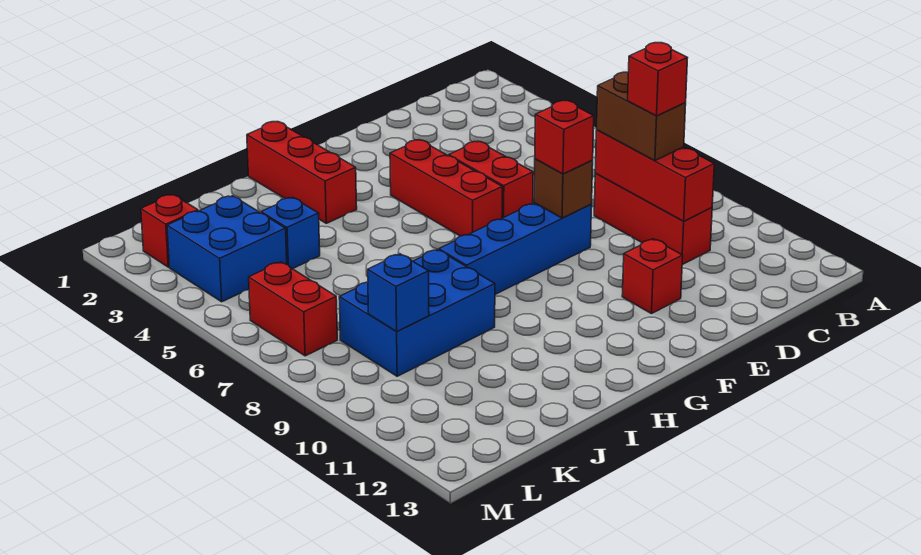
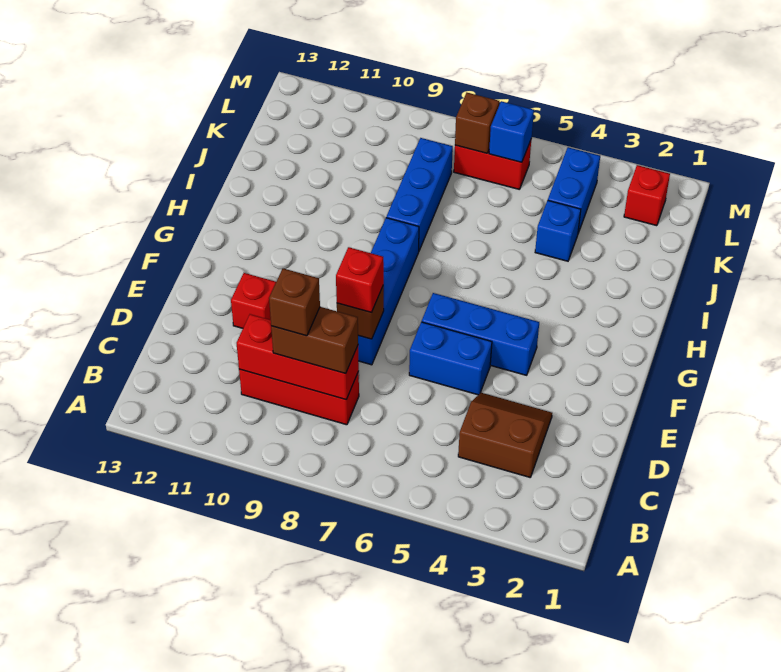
none -> brown 2x2 slope [458,393,552,477]
red 1x1 brick [628,43,687,116] -> brown 1x1 brick [269,269,320,336]
red 1x2 brick [449,142,533,218] -> blue 1x2 brick [409,322,492,395]
red 1x3 brick [390,140,502,236] -> blue 1x3 brick [422,293,539,375]
red 1x3 brick [247,122,357,223] -> none
blue 2x3 brick [339,249,495,376] -> blue 1x3 brick [386,138,453,251]
blue 2x2 brick [167,196,287,302] -> blue 1x2 brick [548,147,600,233]
blue 1x1 brick [368,254,429,331] -> blue 1x1 brick moved to [489,101,534,162]
none -> brown 1x1 brick [455,93,499,153]

